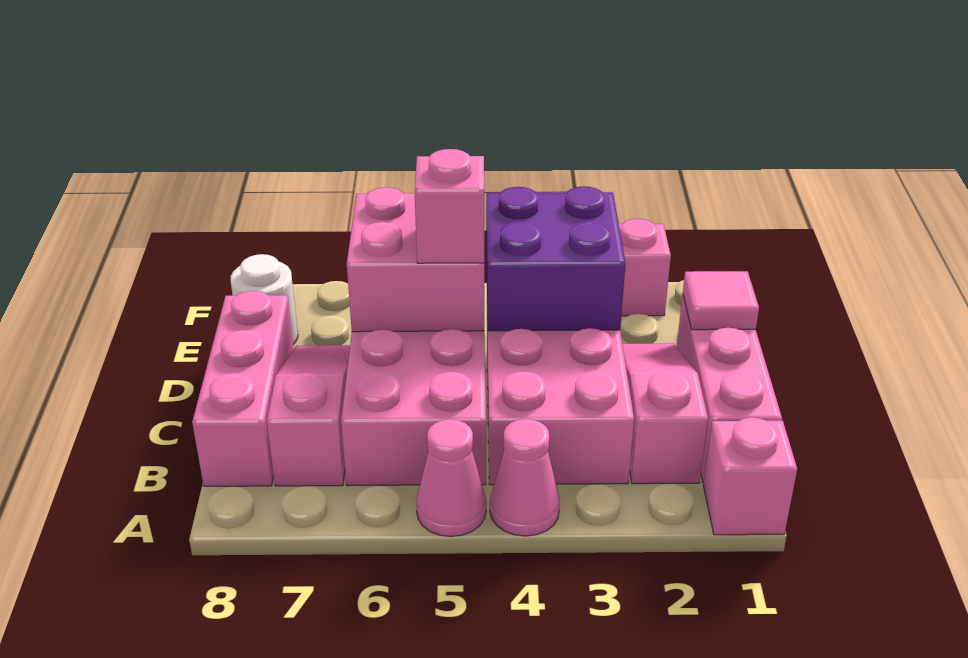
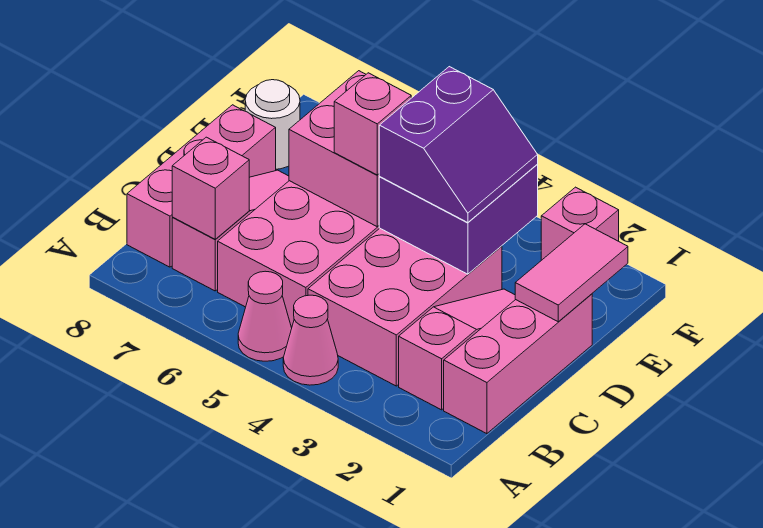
pink 1x1 brick [703,417,797,535] -> pink 1x1 brick moved to [172,137,249,239]
pink 1x1 tile [683,271,759,330] -> pink 1x2 tile [515,224,628,322]
none -> purple 2x2 slope [379,67,538,223]

